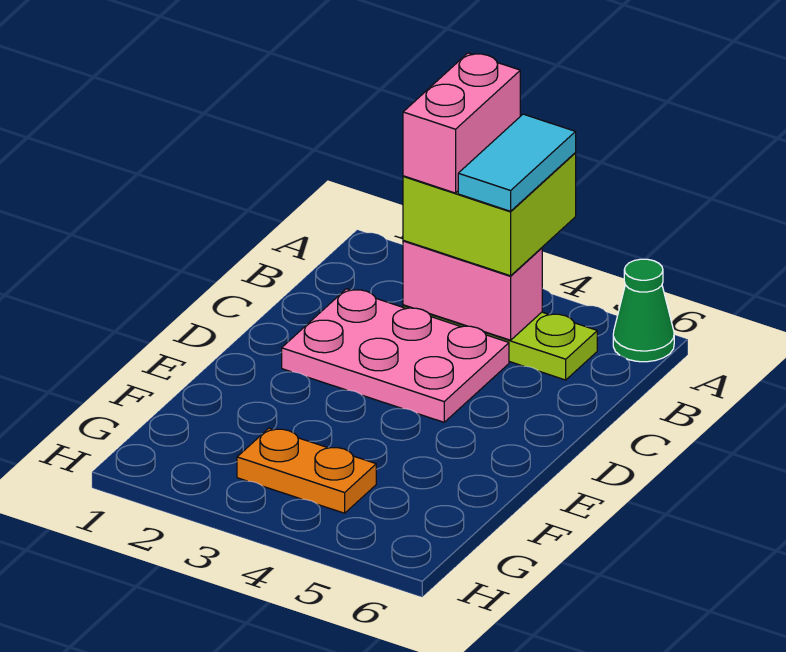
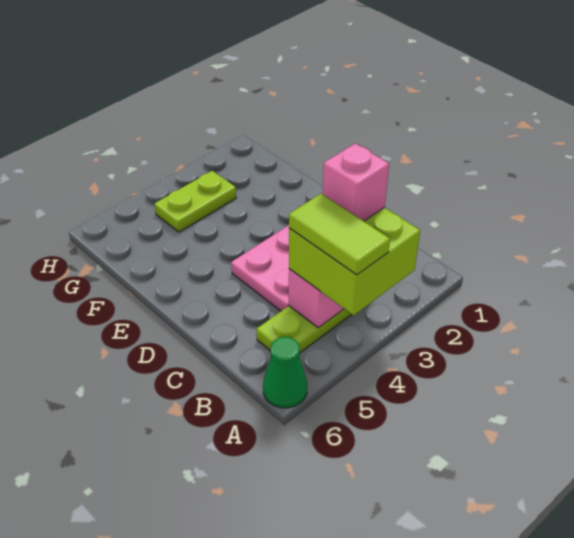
pink 1x2 brick [403,53,520,193] -> pink 1x1 brick [323,143,389,221]
cyan 1x2 tile [458,114,576,211] -> lime 1x2 tile [289,194,390,275]
orange 1x2 plate [237,428,376,513] -> lime 1x2 plate [155,171,236,232]

